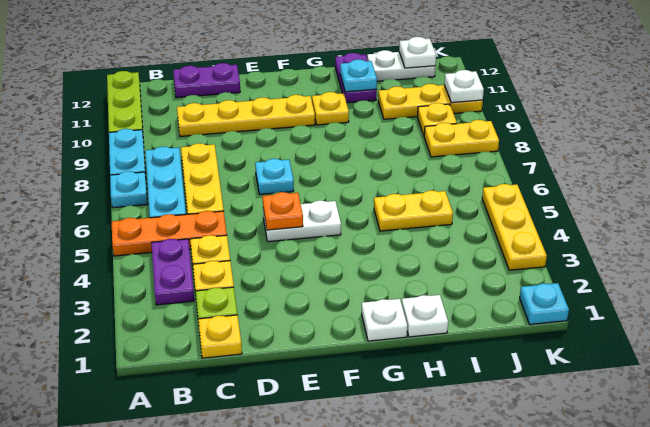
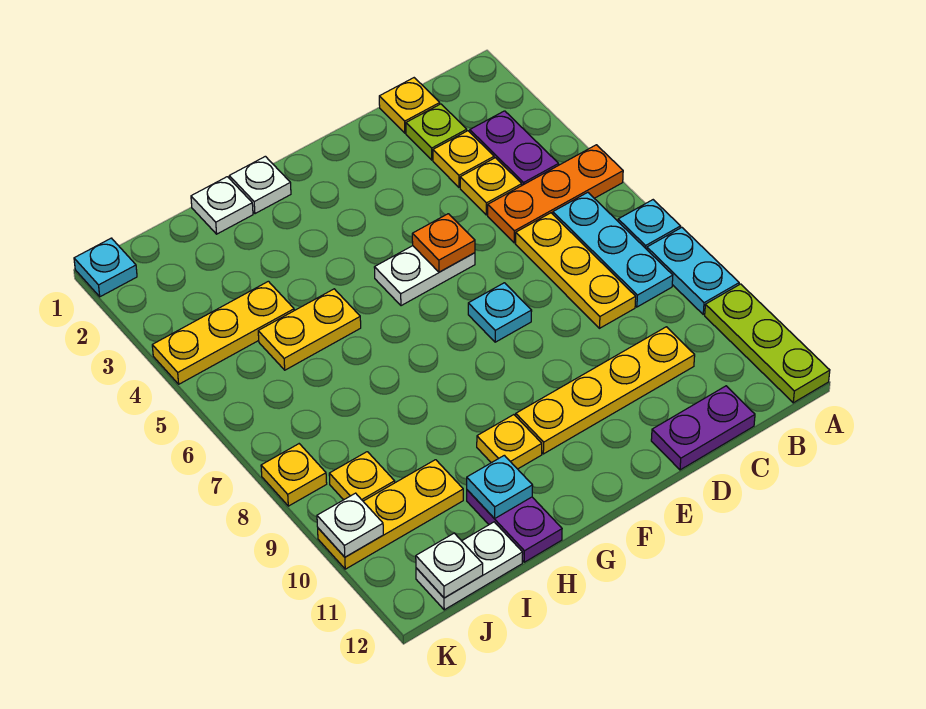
yellow 1x2 plate [424,120,499,157] -> yellow 1x1 plate [261,444,327,506]
yellow 1x3 plate [482,184,547,270] -> yellow 1x3 plate turned to [152,281,294,384]

